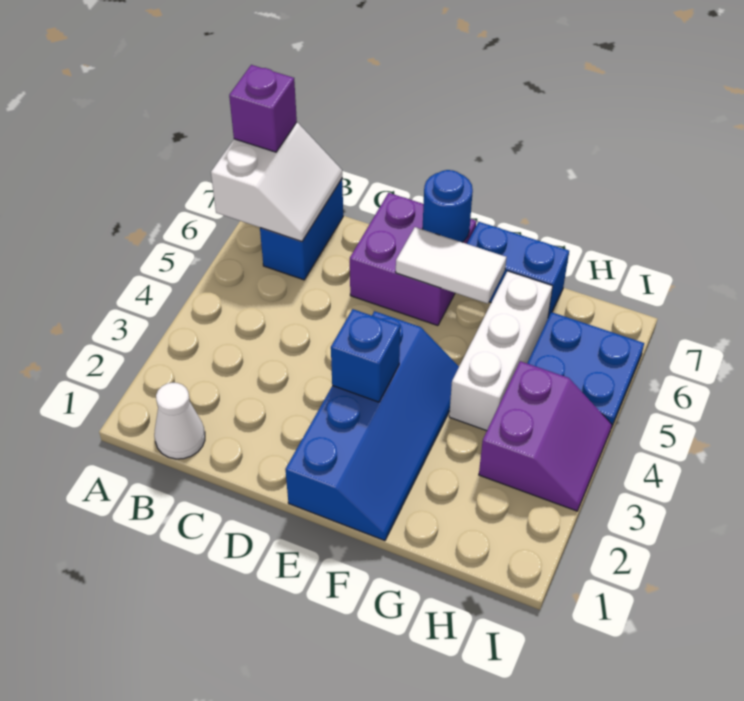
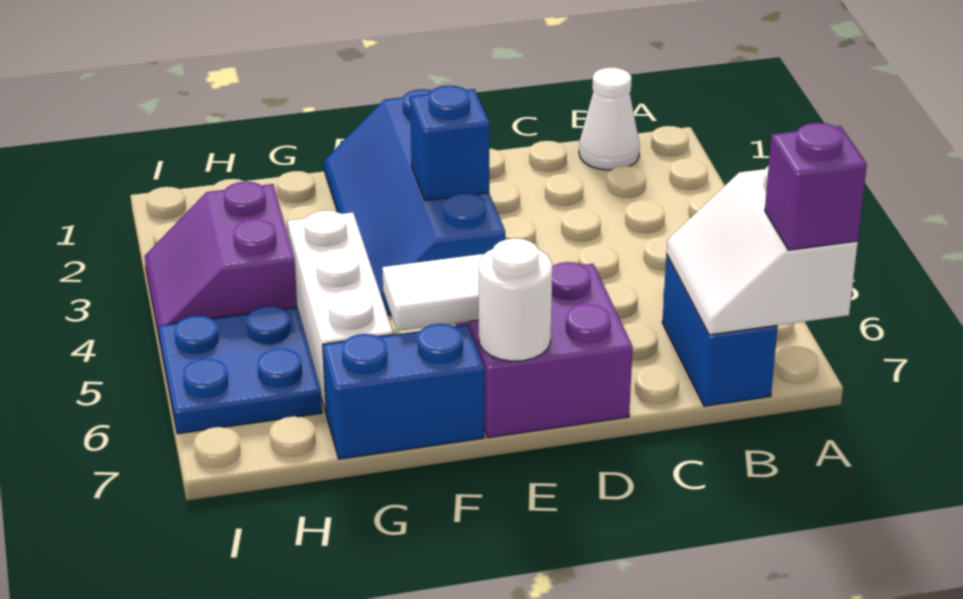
blue 1x1 round brick [423,170,473,242] -> white 1x1 round brick [479,238,552,361]

